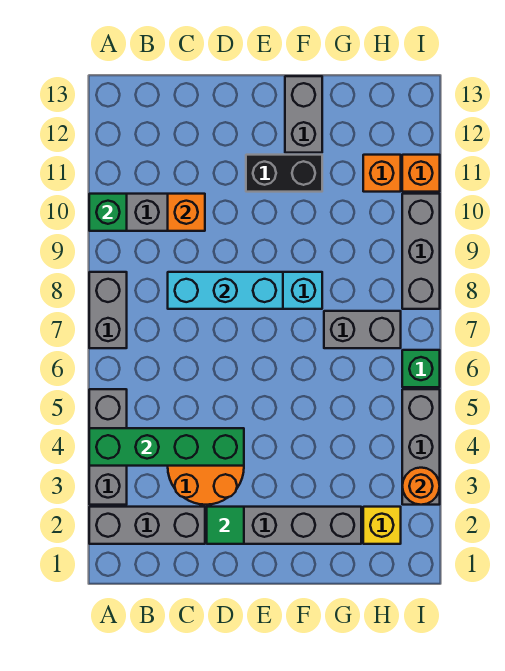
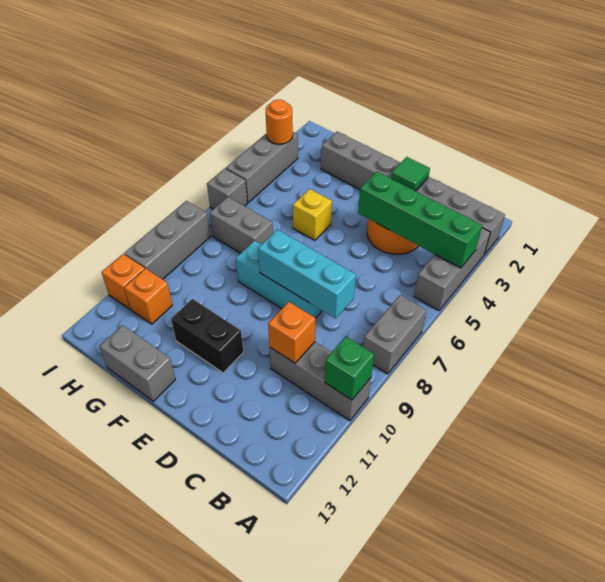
grey 1x2 brick [285,76,322,153] -> grey 1x2 brick turned to [99,325,175,401]
yellow 1x1 brick [363,507,401,544] -> yellow 1x1 brick moved to [293,189,332,240]
green 1x1 brick [402,350,440,387] -> grey 1x1 brick [207,169,247,209]

